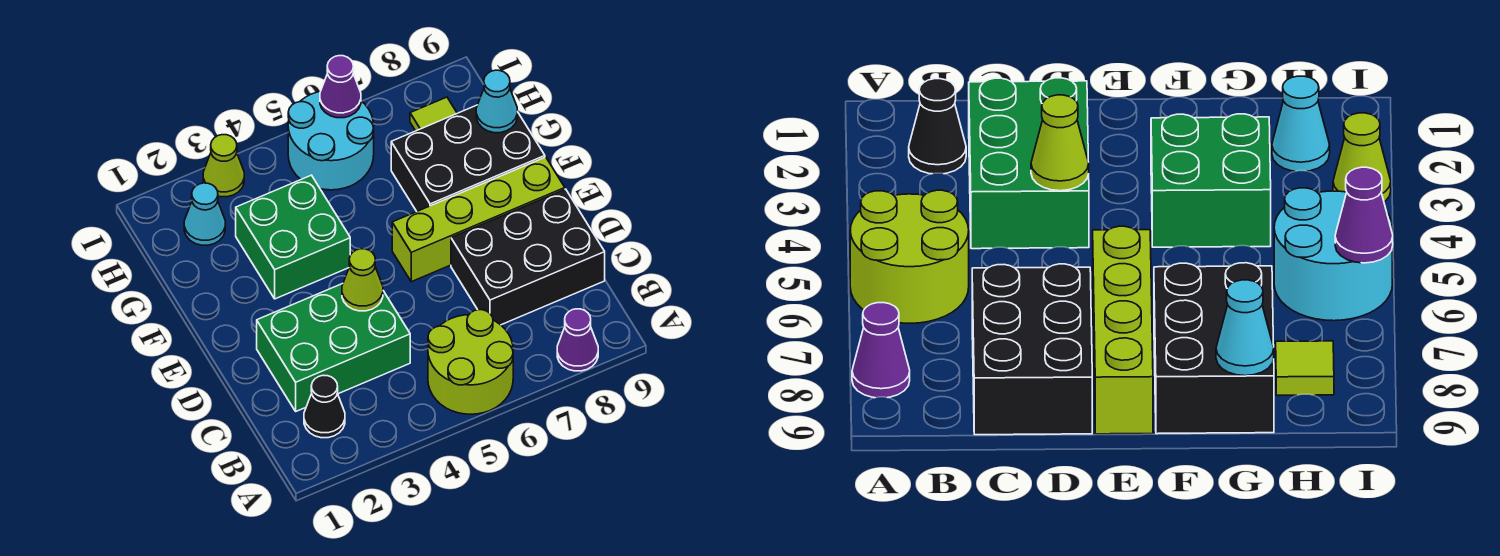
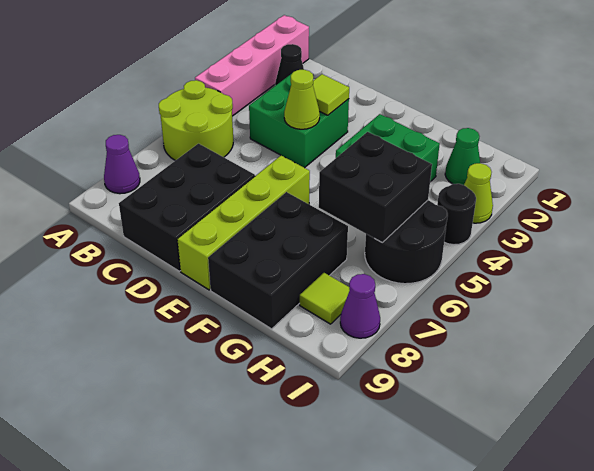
none -> pink 1x4 brick [195,15,309,116]
green 2x3 brick [257,284,410,411] -> green 2x2 brick [249,74,349,168]
none -> lime 1x1 tile [313,74,349,115]
none -> black 2x2 brick [319,132,432,242]
cyan 1x1 cone [476,70,517,133] -> none
cyan 1x1 cone [184,183,225,245] -> green 1x1 cone [445,128,480,185]
cyan 2x2 round brick [288,92,374,190] -> black 2x2 round brick [365,200,448,284]
none -> black 1x1 round brick [437,184,476,245]
purple 1x1 cone [320,56,361,118] -> purple 1x1 cone moved to [340,274,380,338]

